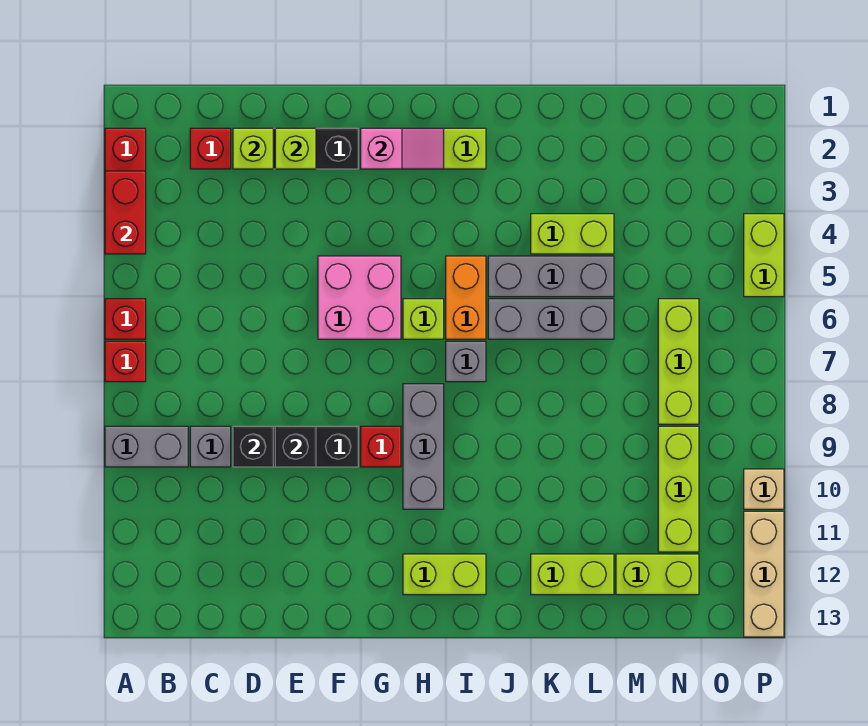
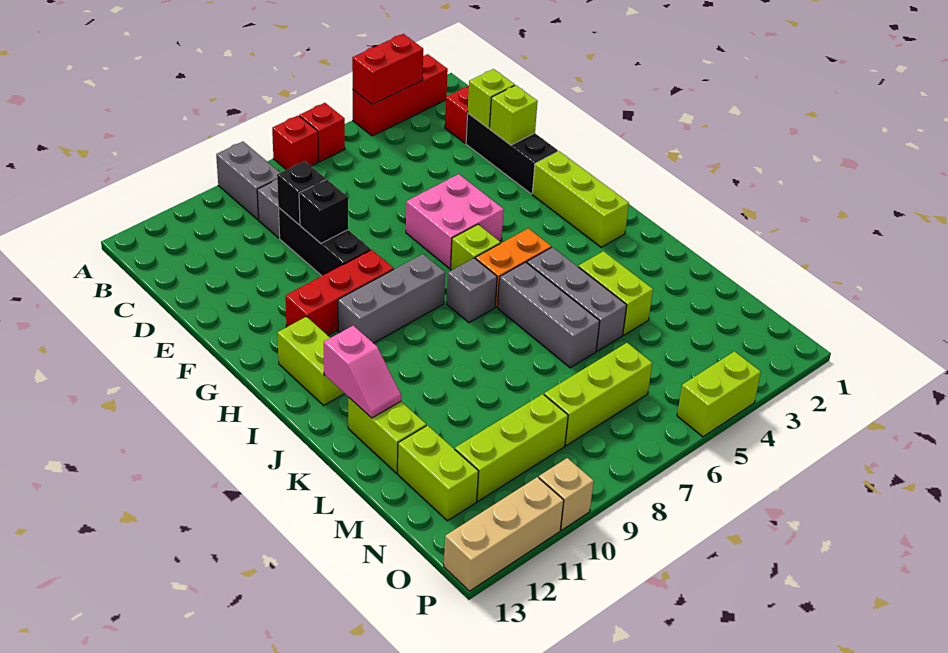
pink 1x2 slope [361,128,444,169] -> pink 1x2 slope moved to [324,326,401,418]
red 1x1 brick [361,426,401,467] -> red 1x3 brick [285,250,394,335]

